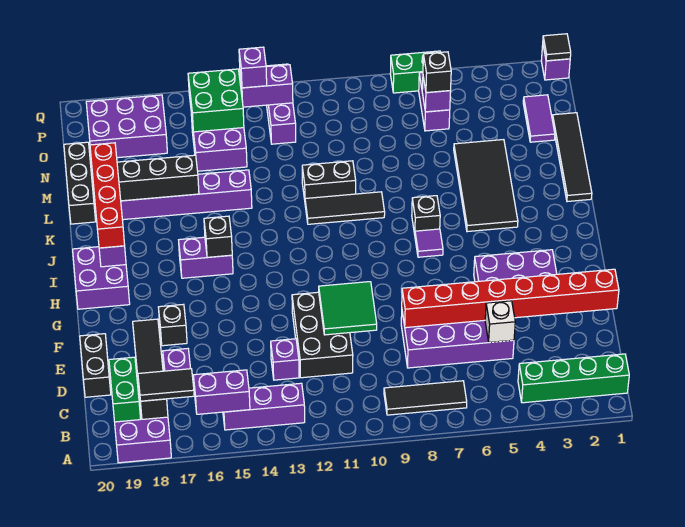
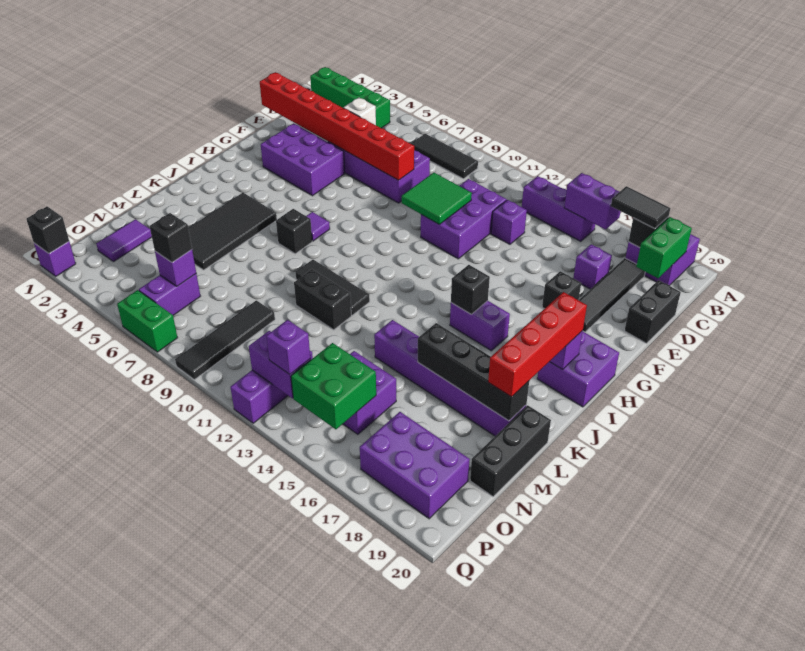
black 2x3 brick [292,292,353,378] -> purple 2x3 brick [421,179,507,259]
black 1x4 tile [552,113,592,202] -> black 1x4 tile moved to [175,300,275,380]
black 1x1 tile [543,34,571,61] -> black 1x1 brick [26,207,69,253]

